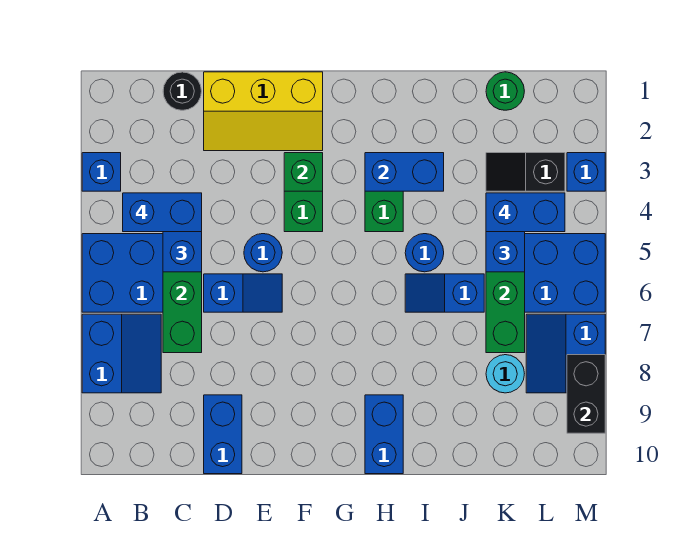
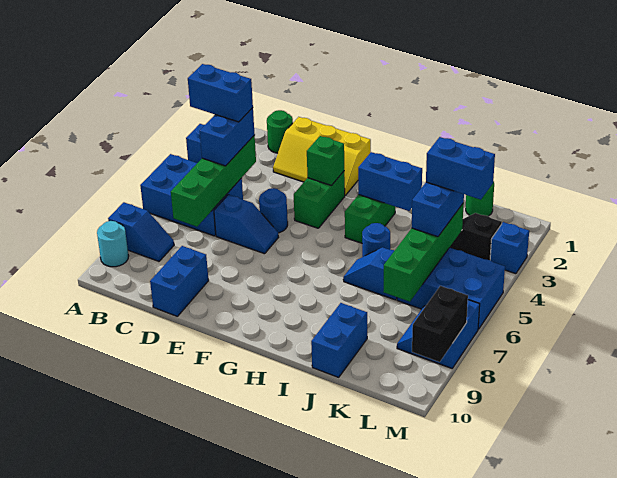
blue 2x2 slope [82,314,161,393] -> blue 1x2 slope [108,202,174,261]
black 1x1 round brick [163,72,202,110] -> green 1x1 round brick [267,110,293,153]
blue 1x2 brick [365,395,403,474] -> blue 1x2 brick moved to [311,303,367,377]
cyan 1x1 round brick [486,355,524,393] -> cyan 1x1 round brick moved to [97,221,129,267]

